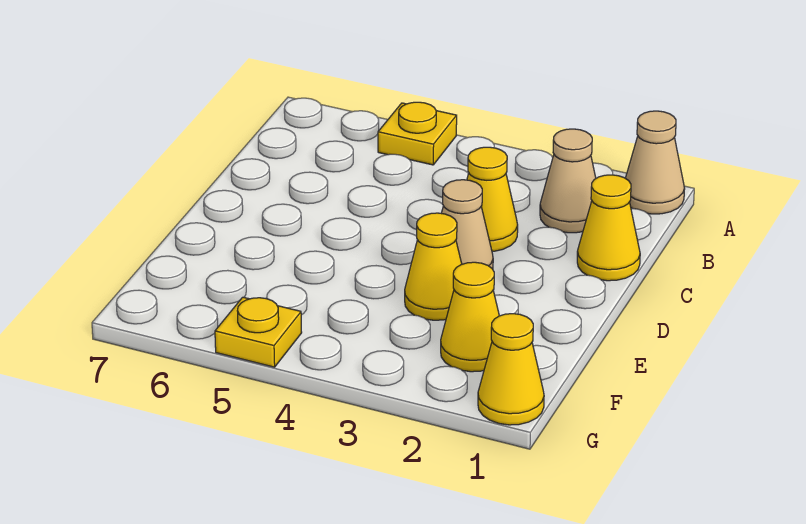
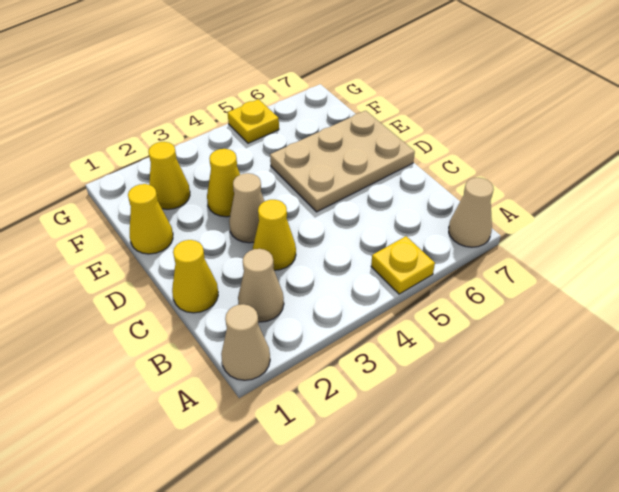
none -> tan 1x1 cone [449,178,494,247]
none -> tan 2x3 plate [270,111,415,212]
yellow 1x1 cone [478,314,544,425] -> yellow 1x1 cone moved to [128,184,173,254]

